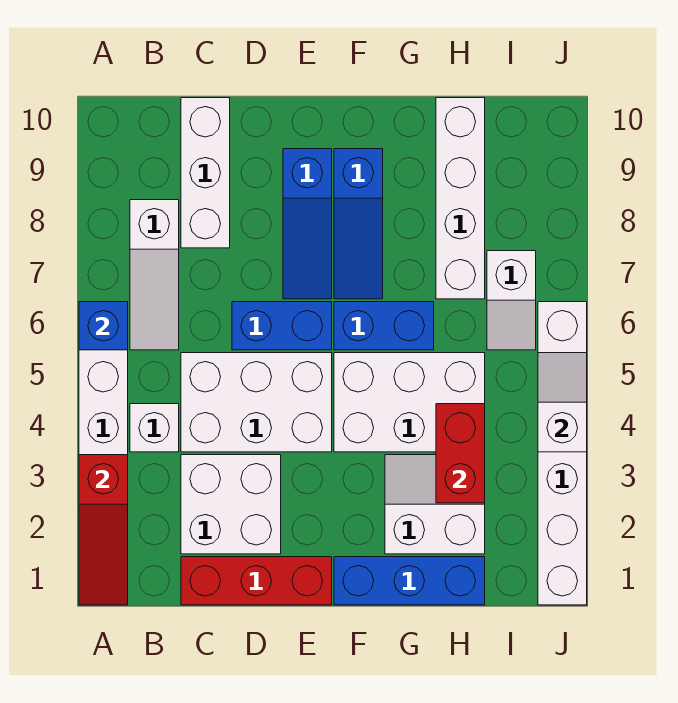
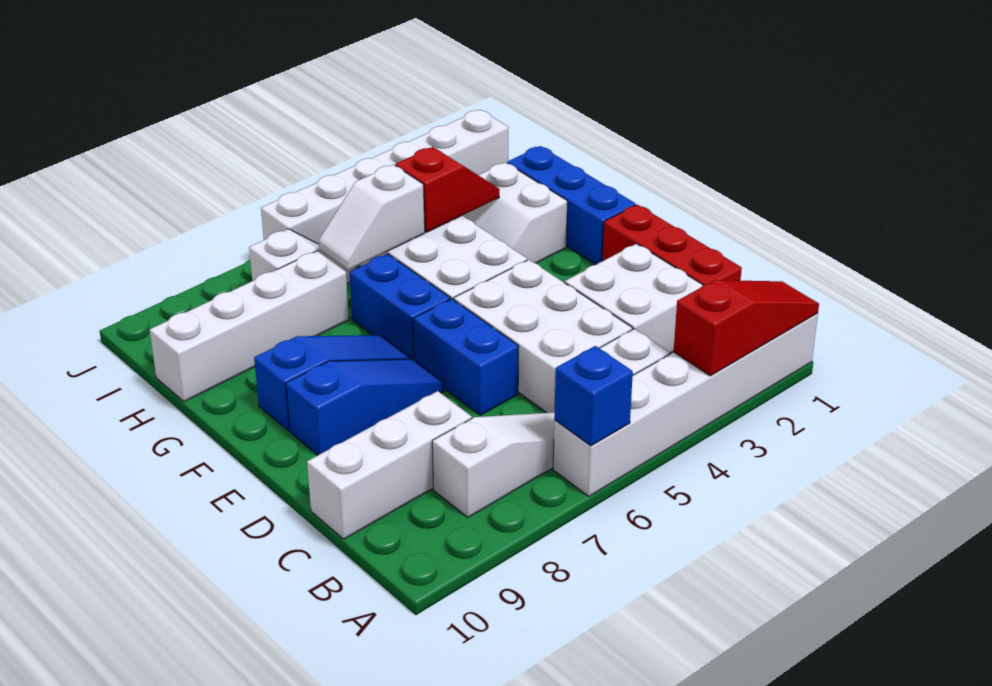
red 1x2 brick [436,404,485,503] -> red 1x2 slope [395,147,499,232]
white 1x2 slope [538,353,587,452] -> white 1x2 slope moved to [318,165,425,270]

